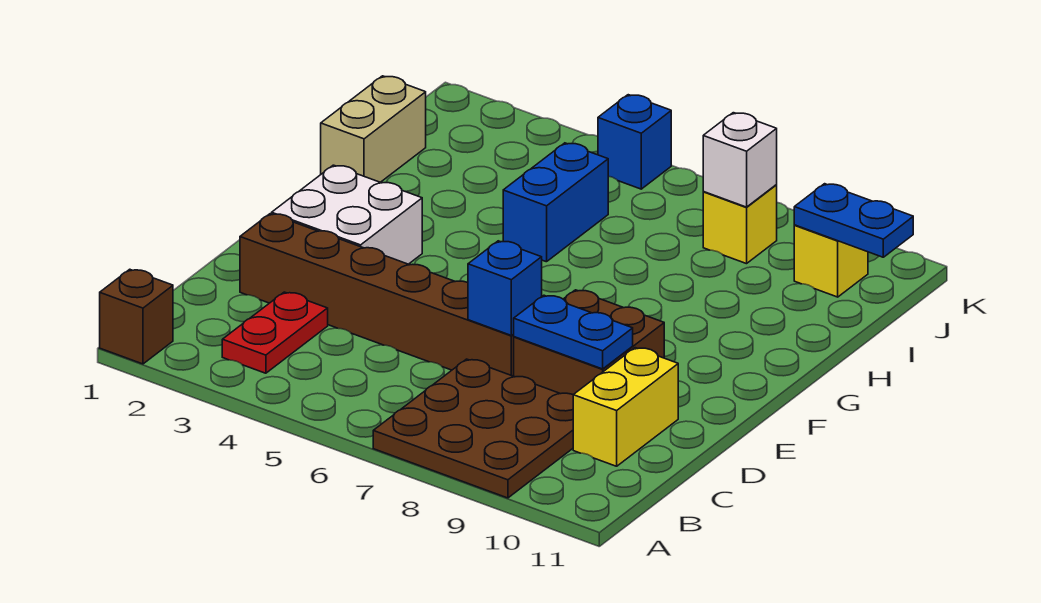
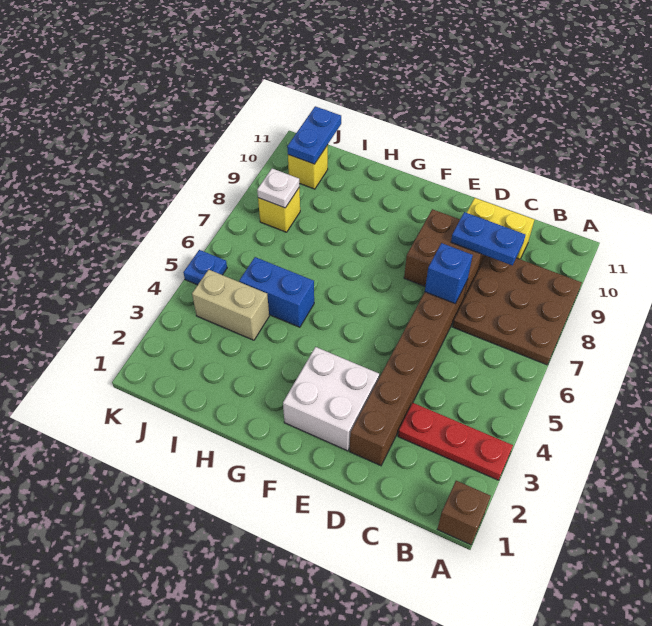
red 1x2 plate [222,292,328,373] -> red 1x3 plate [398,403,513,480]
blue 1x2 plate [514,295,633,369] -> blue 1x2 plate turned to [451,212,525,265]
tan 1x2 brick [321,76,426,182] -> tan 1x2 brick moved to [192,270,269,340]
white 1x1 brick [703,113,777,207] -> white 1x1 plate [257,169,299,208]
blue 1x1 brick [598,95,671,189] -> blue 1x1 plate [183,250,227,285]

